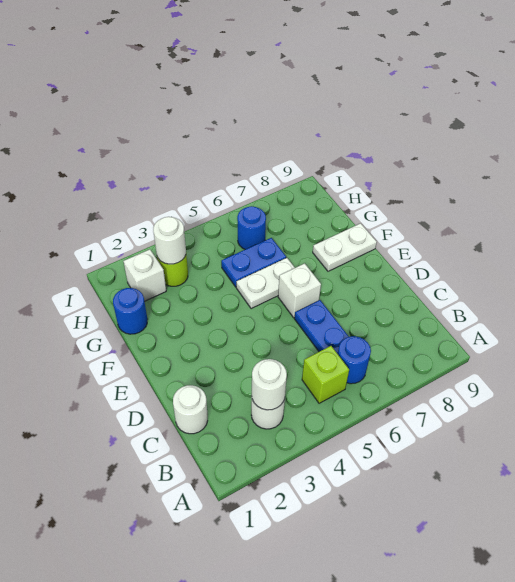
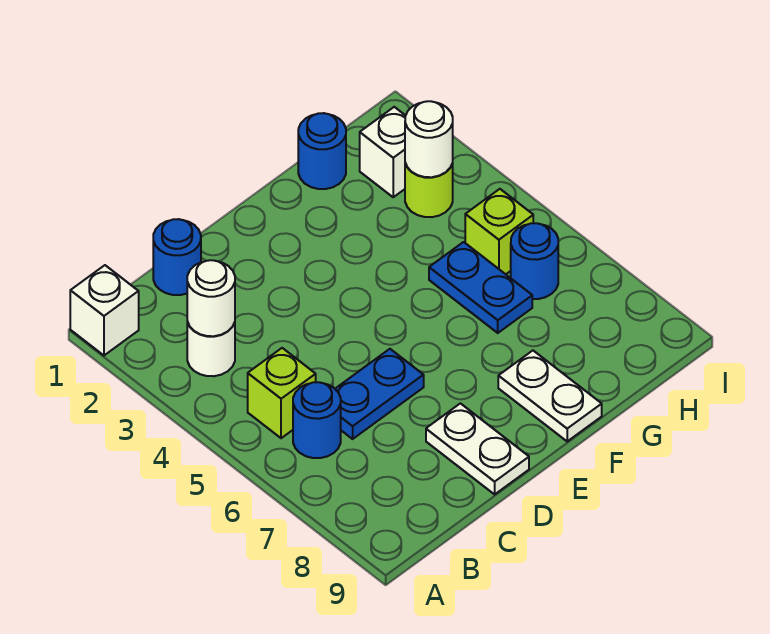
white 1x1 round brick [173,385,208,434] -> blue 1x1 round brick [153,219,201,295]
white 1x1 brick [278,263,321,318] -> white 1x1 brick moved to [70,265,139,355]
white 1x2 plate [236,258,295,309] -> white 1x2 plate moved to [426,403,529,494]
none -> lime 1x1 brick [465,189,533,274]

